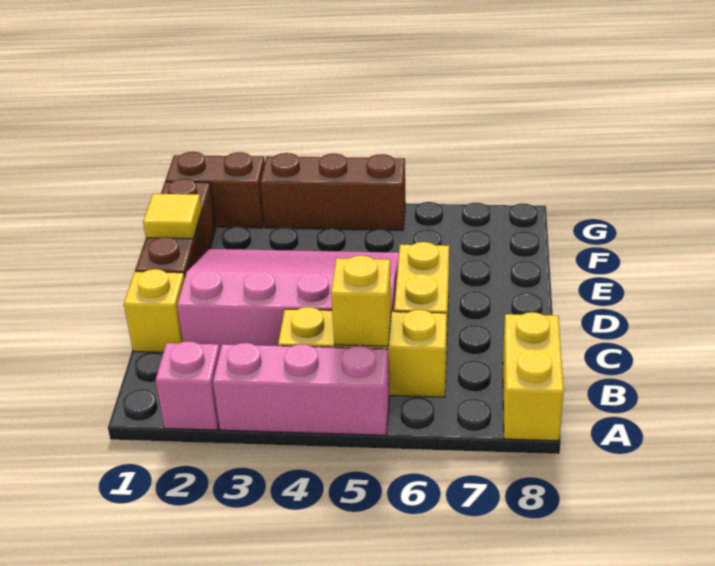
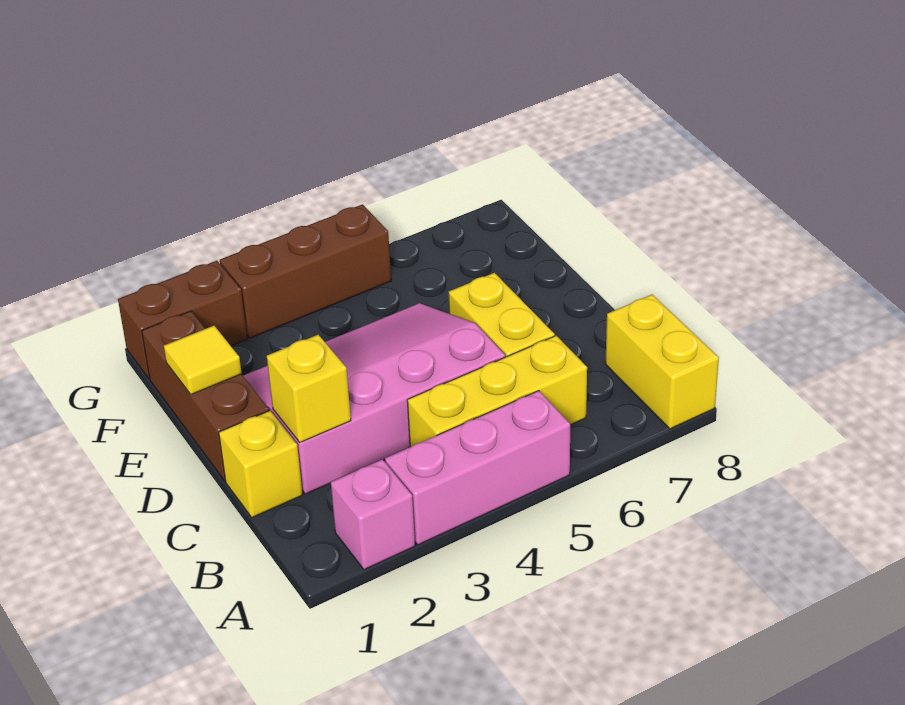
yellow 1x1 brick [331,256,392,346] -> yellow 1x1 brick moved to [267,335,351,442]

